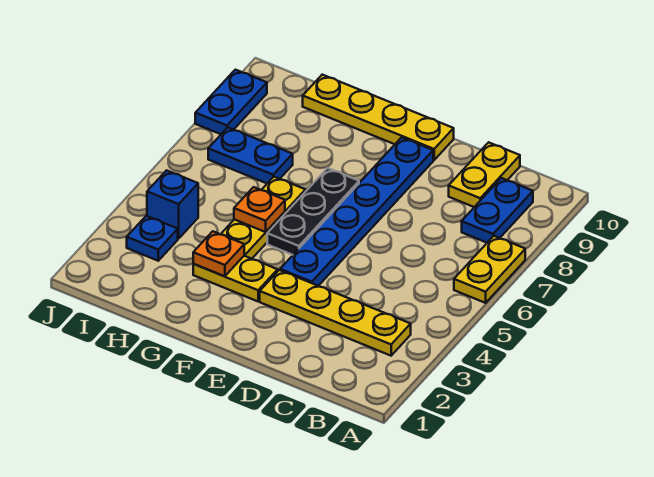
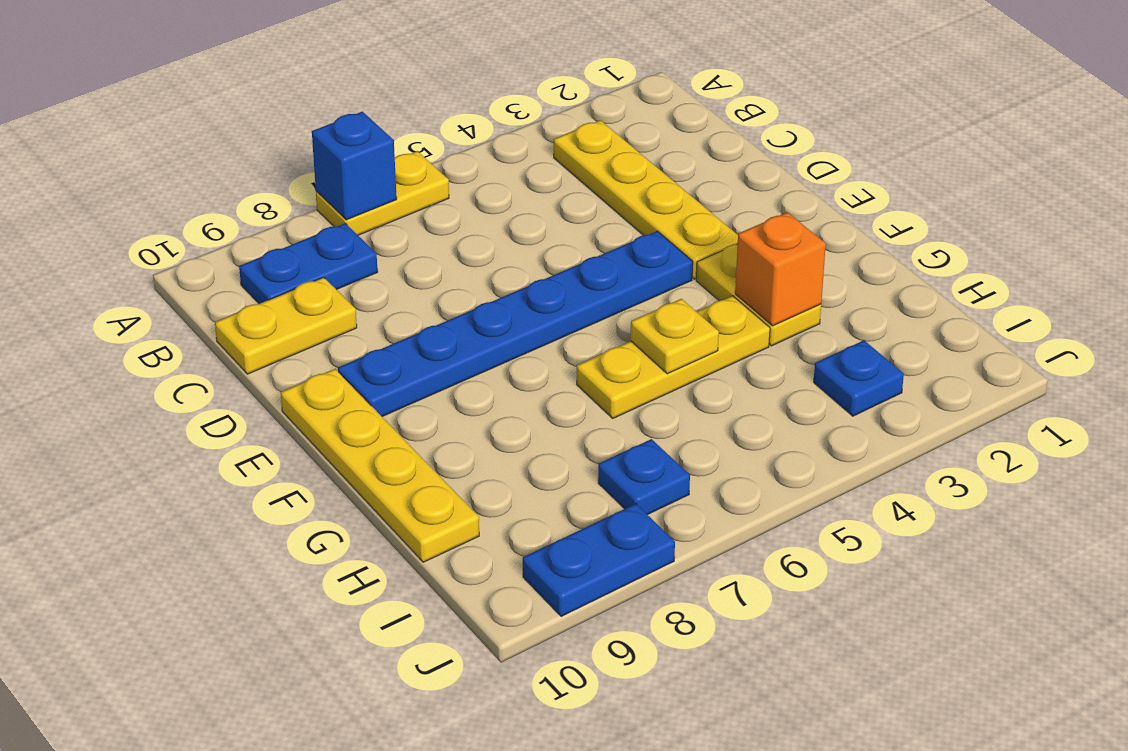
black 1x3 plate [267,168,359,255] -> none
orange 1x1 plate [193,231,244,276] -> orange 1x1 brick [735,212,826,326]
orange 1x1 plate [234,187,285,232] -> yellow 1x1 plate [631,299,719,374]
blue 1x2 plate [208,128,293,183] -> blue 1x1 plate [598,439,690,515]
blue 1x1 brick [147,170,198,239] -> blue 1x1 brick moved to [312,112,397,220]

